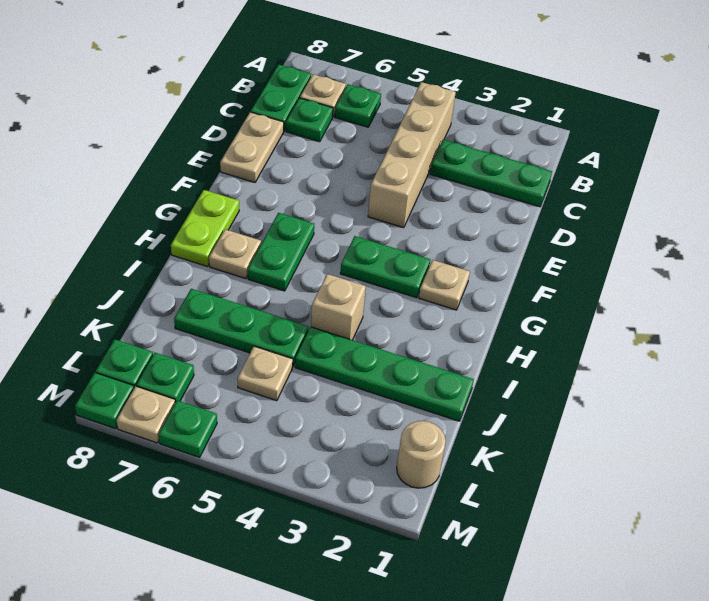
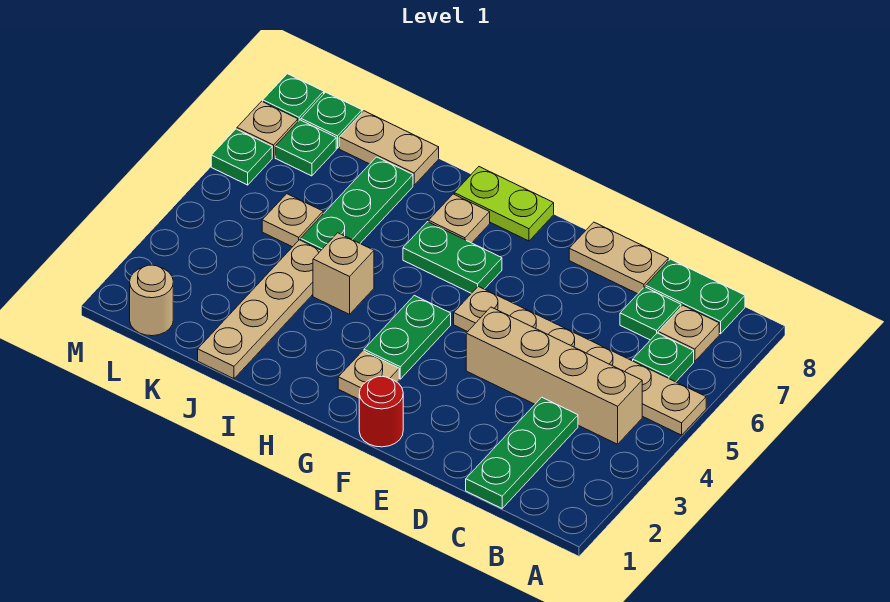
none -> tan 1x6 plate [454,286,706,435]
none -> red 1x1 round brick [359,376,403,447]
green 1x4 plate [295,327,474,421] -> tan 1x4 plate [198,240,321,379]
none -> tan 1x2 plate [339,111,439,185]

